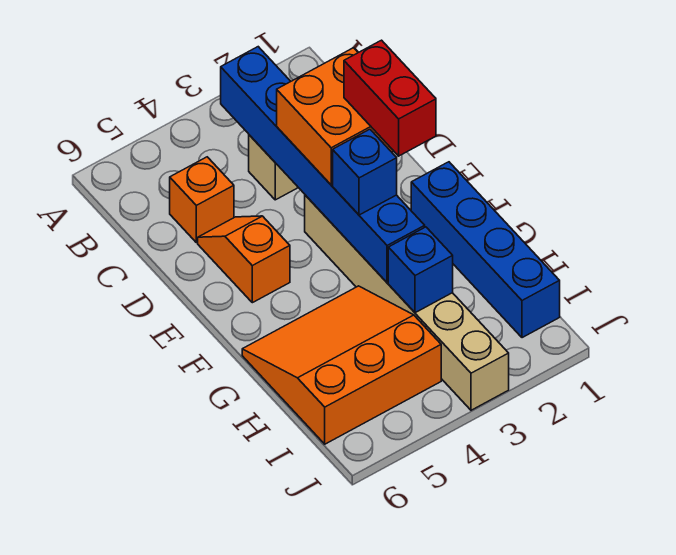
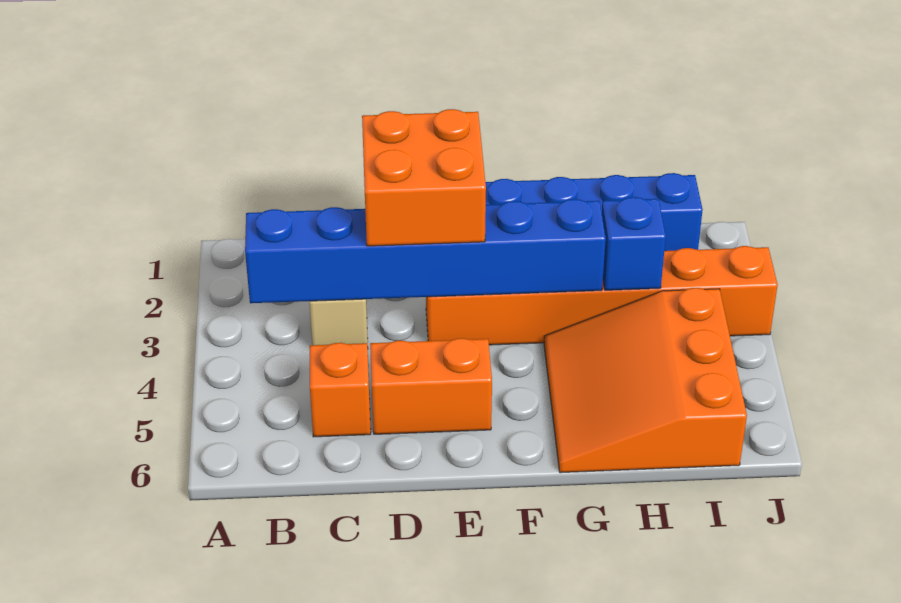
orange 1x2 slope [198,216,290,303] -> orange 1x2 brick [370,338,492,434]
red 1x2 brick [344,40,436,156] -> none
tan 1x6 brick [305,195,509,410] -> orange 1x6 brick [426,246,778,345]
blue 1x1 brick [333,129,397,215] -> none

